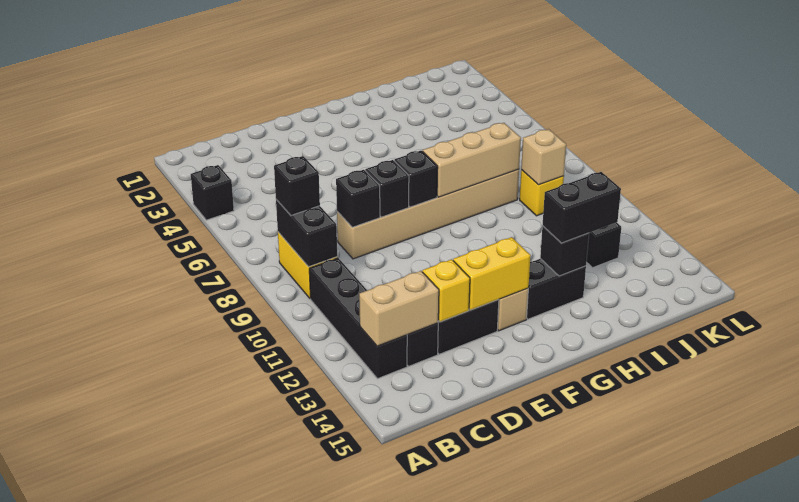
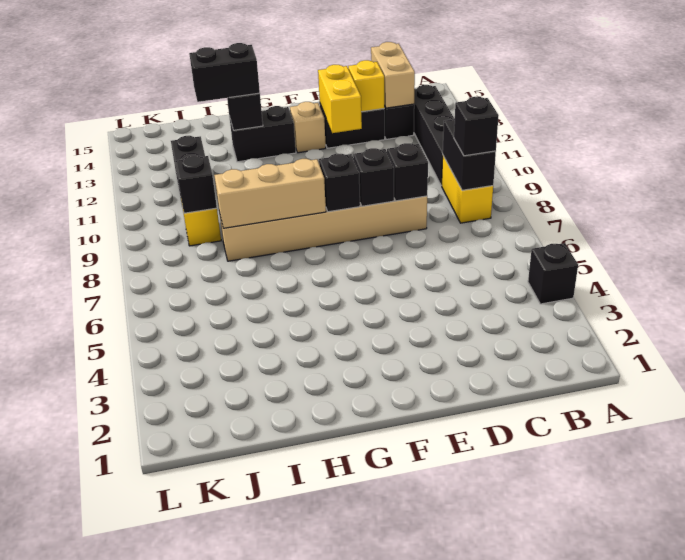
tan 1x2 brick [359,271,439,346] -> tan 1x2 brick turned to [371,42,415,108]
yellow 1x2 brick [453,237,531,310] -> yellow 1x2 brick turned to [318,65,362,133]
tan 1x1 brick [521,129,566,185] -> black 1x1 brick [175,155,217,213]

